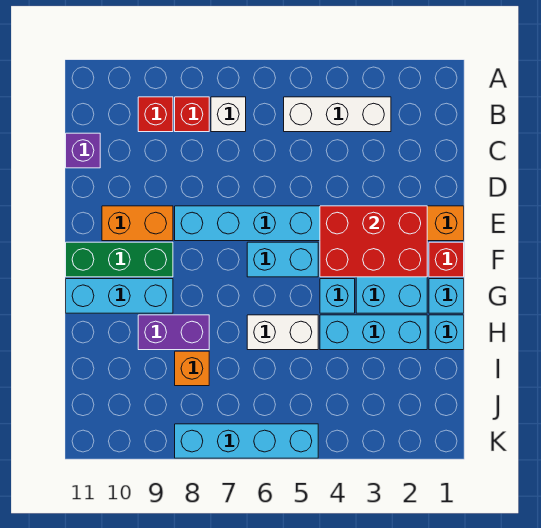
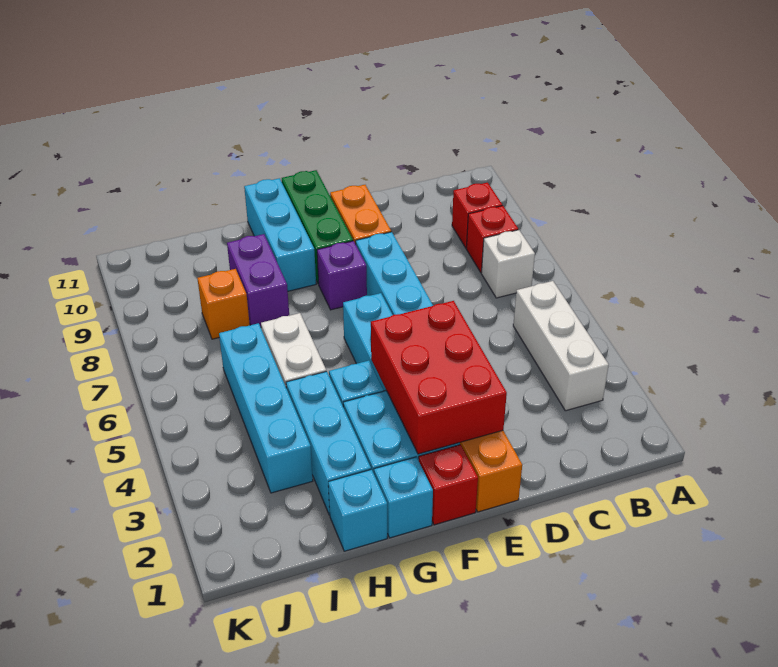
purple 1x1 brick [66,133,100,168] -> purple 1x1 brick moved to [317,241,367,310]
cyan 1x4 brick [175,424,318,458] -> cyan 1x4 brick moved to [219,323,313,493]

